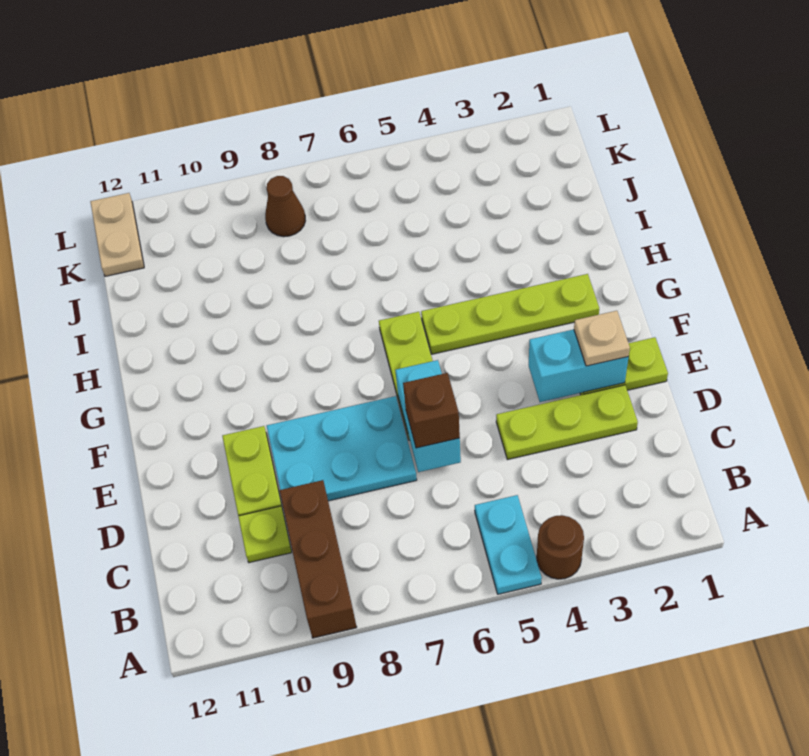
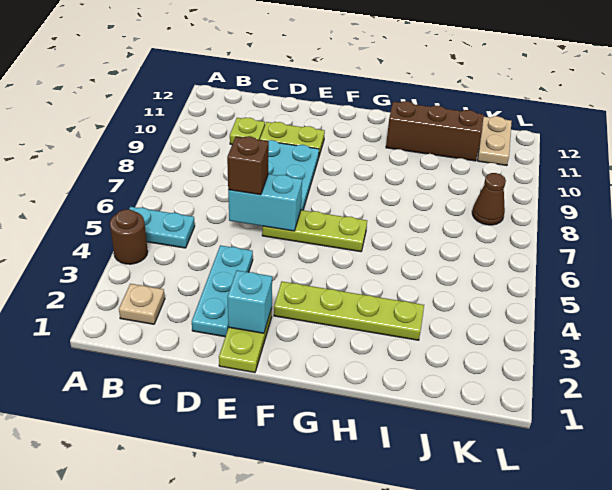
brown 1x3 brick [279,480,357,638] -> brown 1x3 brick moved to [386,101,484,161]
lime 1x3 plate [496,385,638,460] -> cyan 1x3 plate [192,245,253,337]
cyan 1x2 brick [529,329,628,402] -> cyan 1x1 brick [227,270,272,333]
tan 1x1 plate [574,311,630,366] -> tan 1x1 plate moved to [119,284,165,324]
lime 1x4 plate [421,274,599,354] -> lime 1x4 plate turned to [274,282,424,340]
tan 1x2 plate [90,193,144,276] -> tan 1x2 plate turned to [478,116,512,166]

